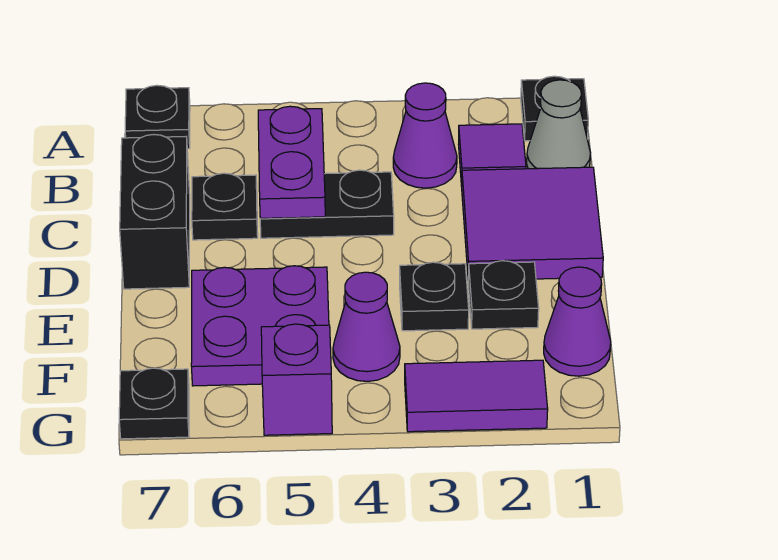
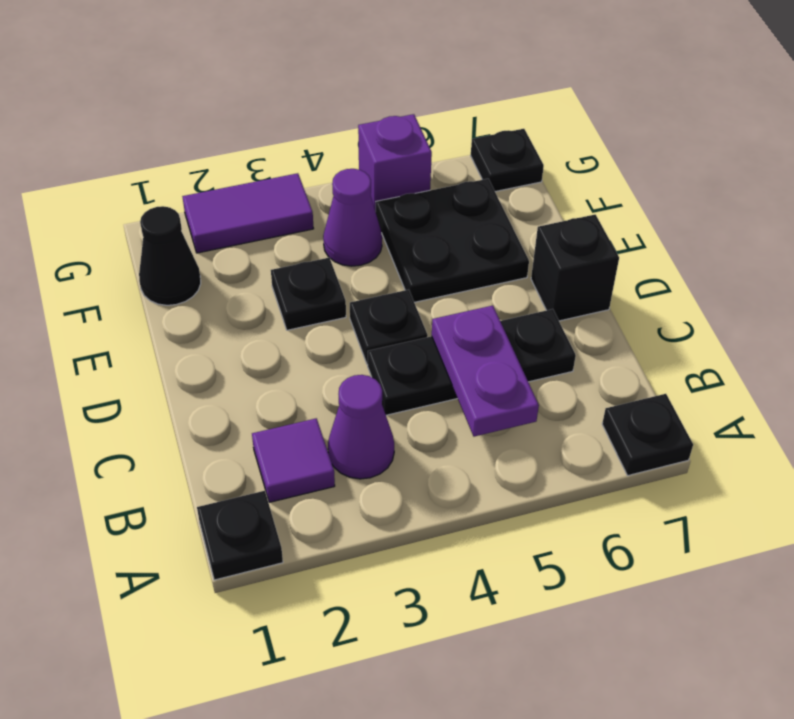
grey 1x1 cone [527,80,591,169] -> none
purple 2x2 tile [462,167,603,279] -> none
black 1x2 brick [120,135,190,289] -> black 1x1 brick [531,215,619,321]
black 1x1 plate [468,261,539,329] -> black 1x1 plate moved to [350,290,428,365]
purple 2x2 plate [191,266,329,386] -> black 2x2 plate [376,179,529,302]
purple 1x1 cone [544,267,611,376] -> black 1x1 cone [139,206,201,305]

